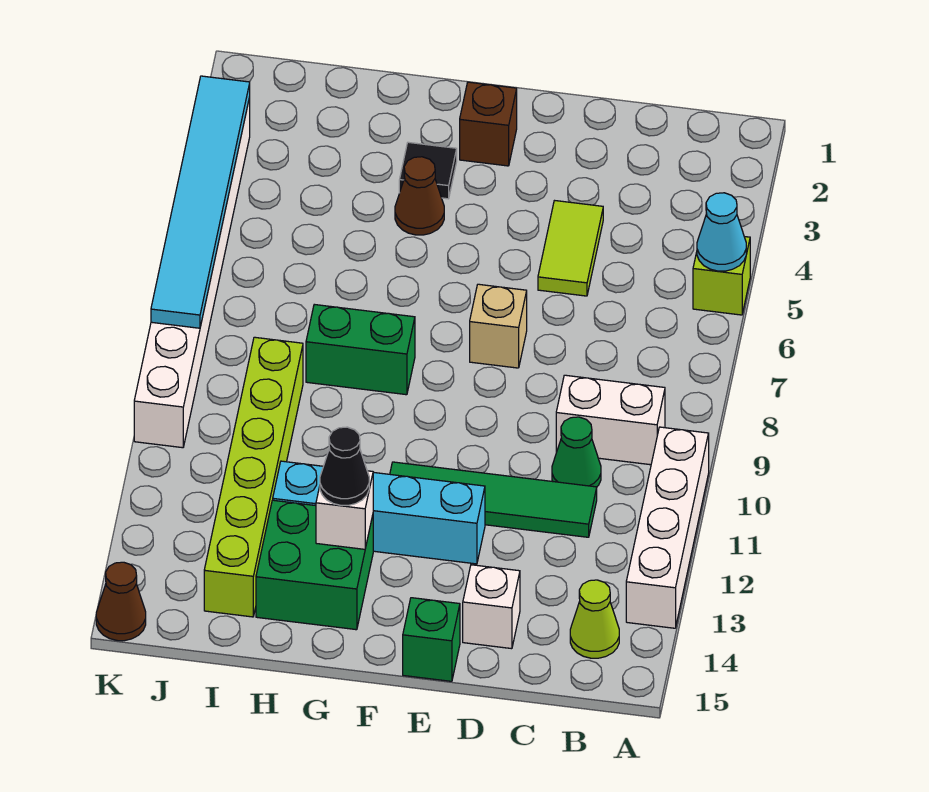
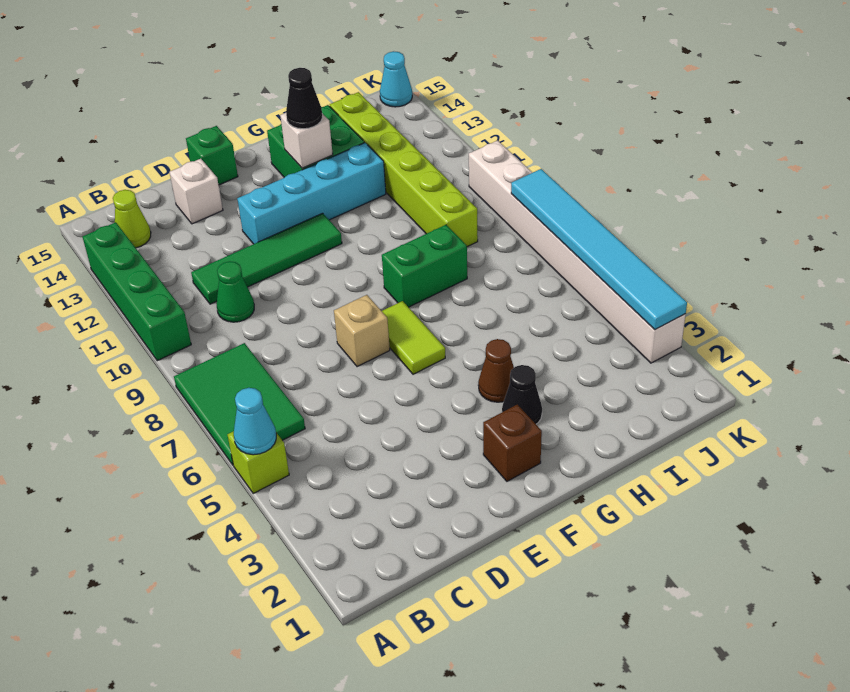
none -> green 2x3 tile [174,343,305,465]
white 1x4 brick [626,427,709,628] -> green 1x4 brick [83,222,191,361]
white 1x2 brick [556,375,665,465] -> none
lime 1x2 tile [538,201,603,296] -> lime 1x2 tile moved to [382,301,445,374]
black 1x1 tile [399,142,457,199] -> black 1x1 cone [502,365,542,424]
brown 1x1 cone [96,562,146,641] -> cyan 1x1 cone [380,51,412,107]

